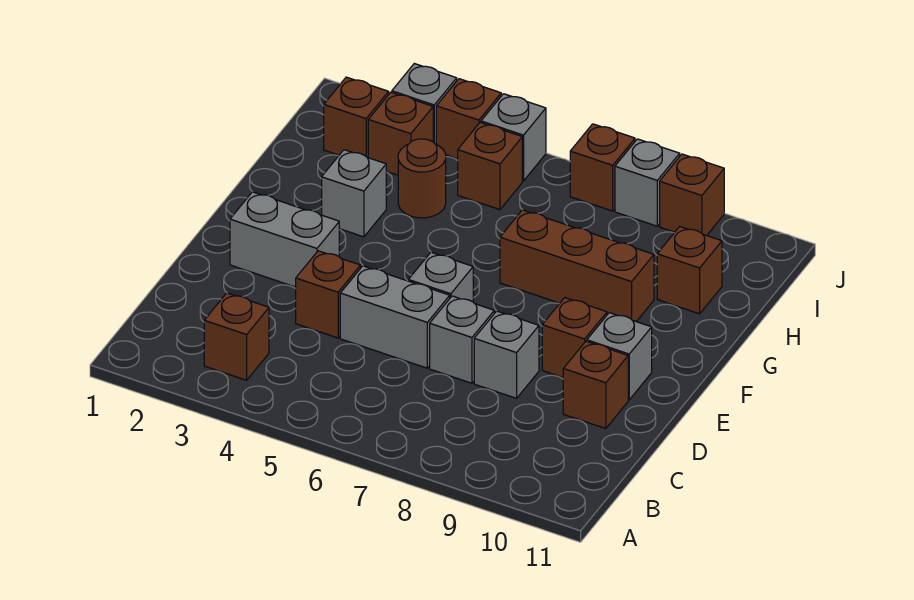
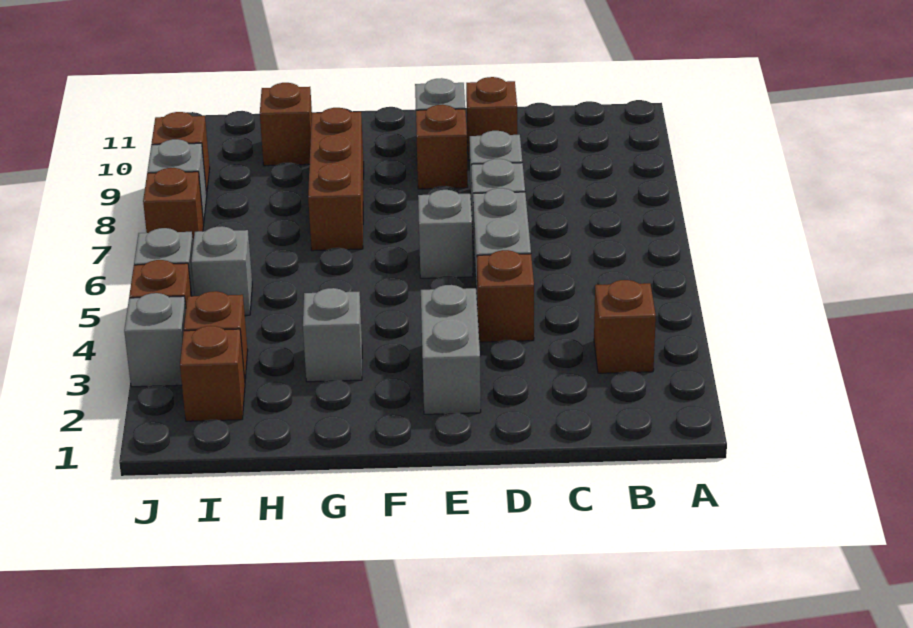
brown 1x1 round brick [398,139,446,218] -> none
brown 1x1 brick [458,122,522,210] -> grey 1x1 brick [191,226,252,315]

